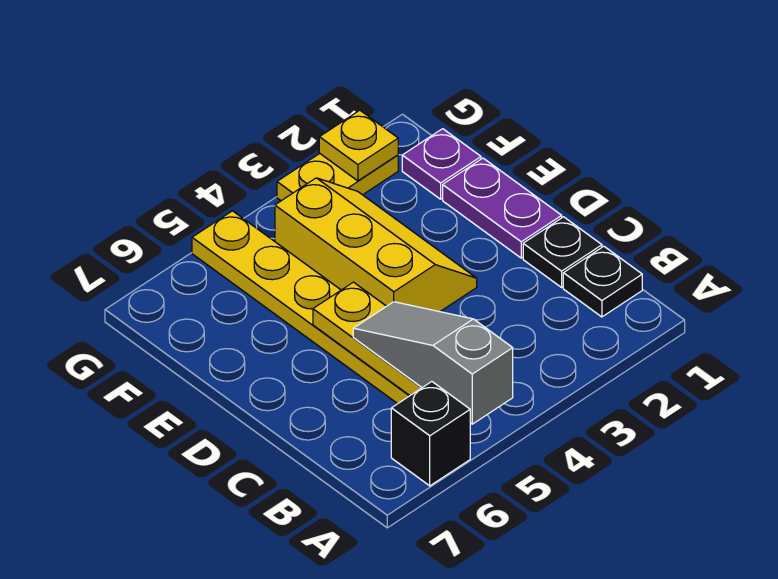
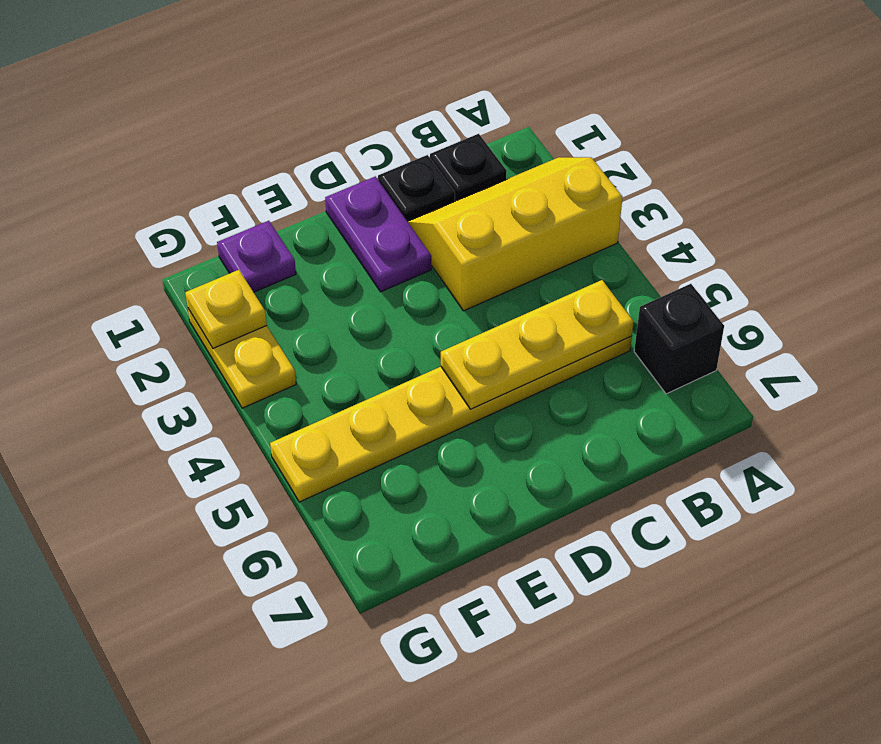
grey 1x3 slope [353,302,513,424] -> none
purple 1x2 plate [443,158,562,258] -> purple 1x2 plate turned to [325,176,431,292]
yellow 2x3 slope [275,178,477,312] -> yellow 2x3 slope moved to [407,157,622,311]

